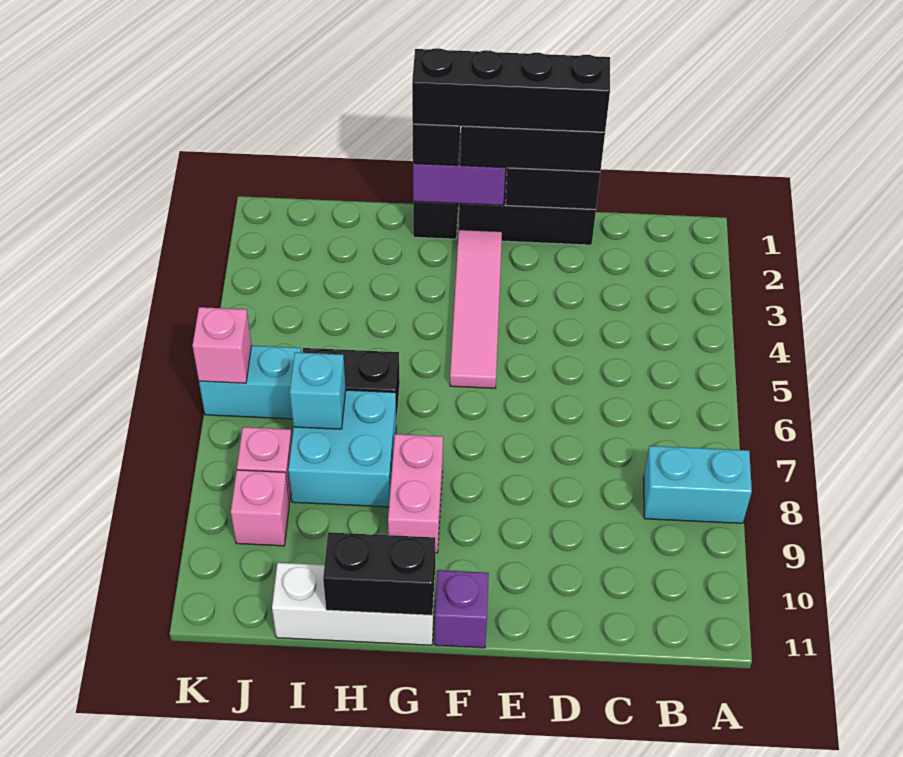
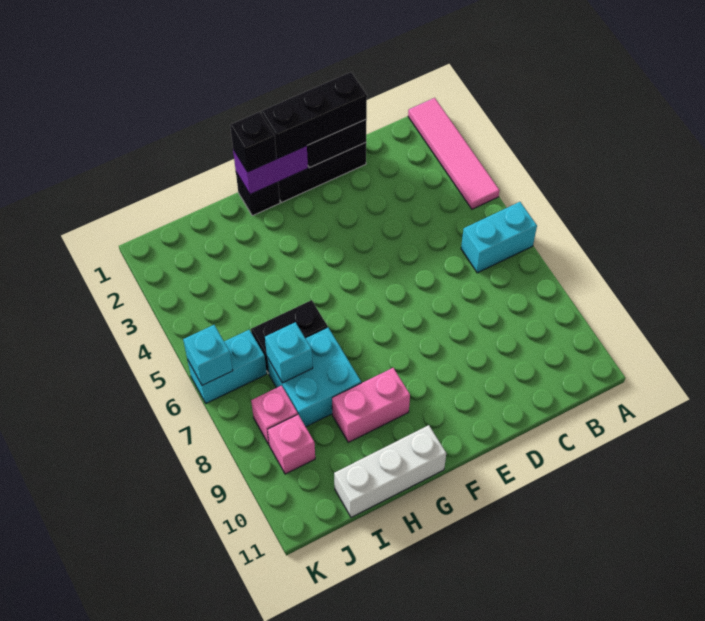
cyan 1x2 brick [643,446,752,523] -> cyan 1x2 brick moved to [461,202,537,273]
black 1x4 brick [412,48,610,132] -> none
pink 1x4 tile [450,230,502,388] -> pink 1x4 tile moved to [408,98,500,209]
purple 1x1 brick [435,570,489,648] -> none
pink 1x2 brick [388,434,443,553] -> pink 1x2 brick turned to [332,368,410,442]
black 1x2 brick [323,532,435,615] -> none
pink 1x1 brick [193,307,252,383] -> cyan 1x1 brick [183,325,233,385]

